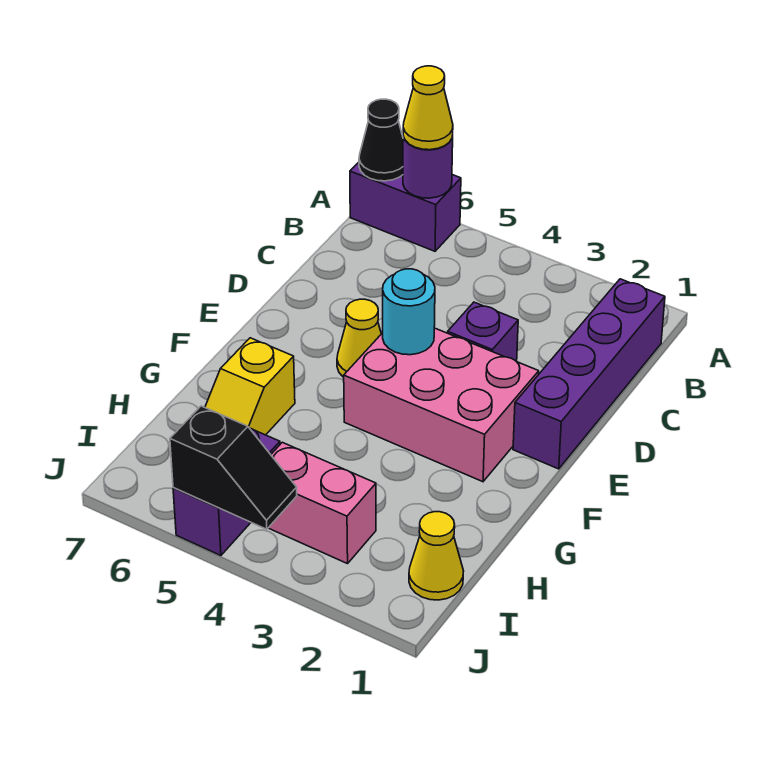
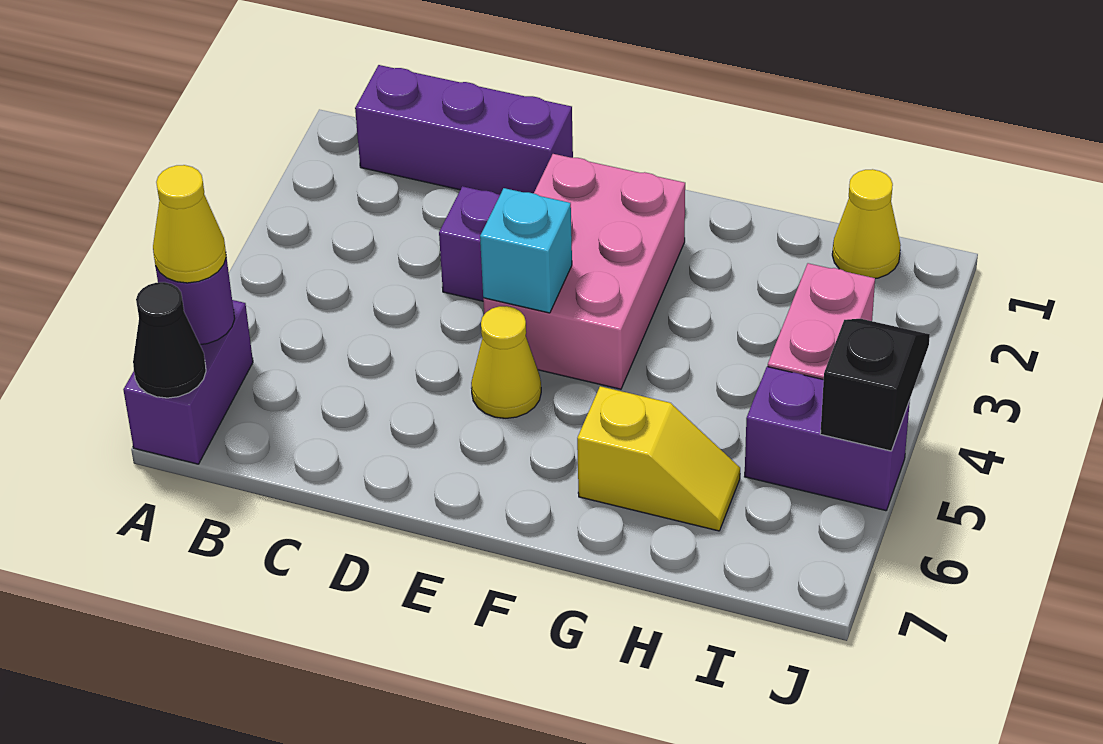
purple 1x4 brick [513,279,665,469] -> purple 1x3 brick [355,65,573,195]
cyan 1x1 round brick [383,269,435,355] -> cyan 1x1 brick [480,188,572,313]

